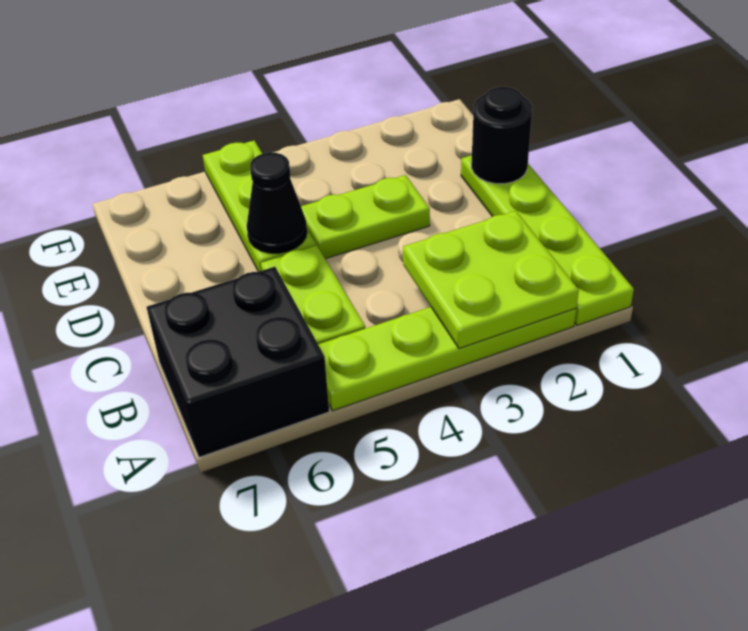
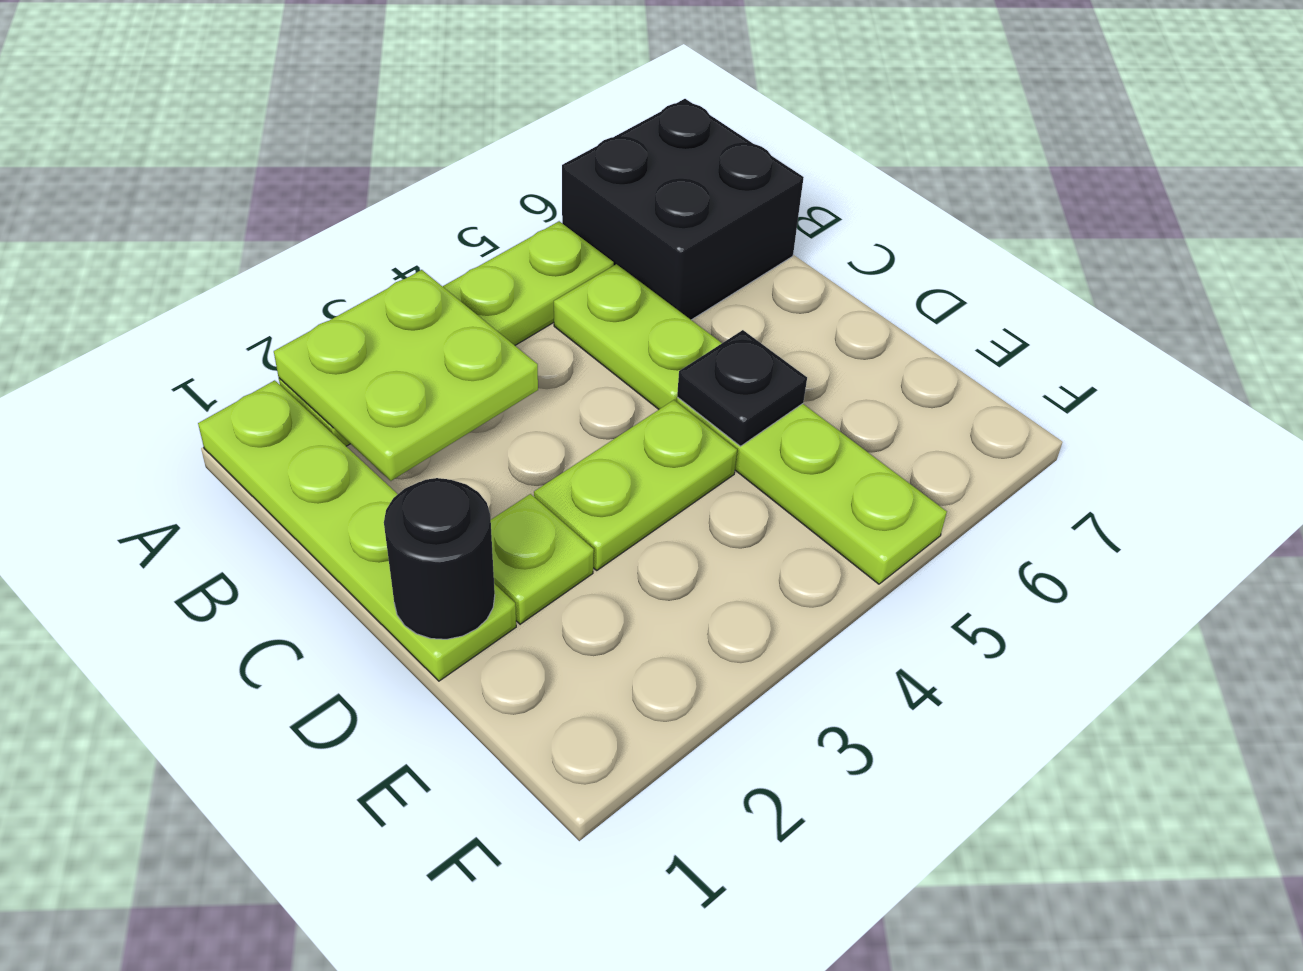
none -> lime 1x1 plate [491,494,594,624]
black 1x1 cone [247,152,307,253] -> black 1x1 plate [677,330,807,446]

